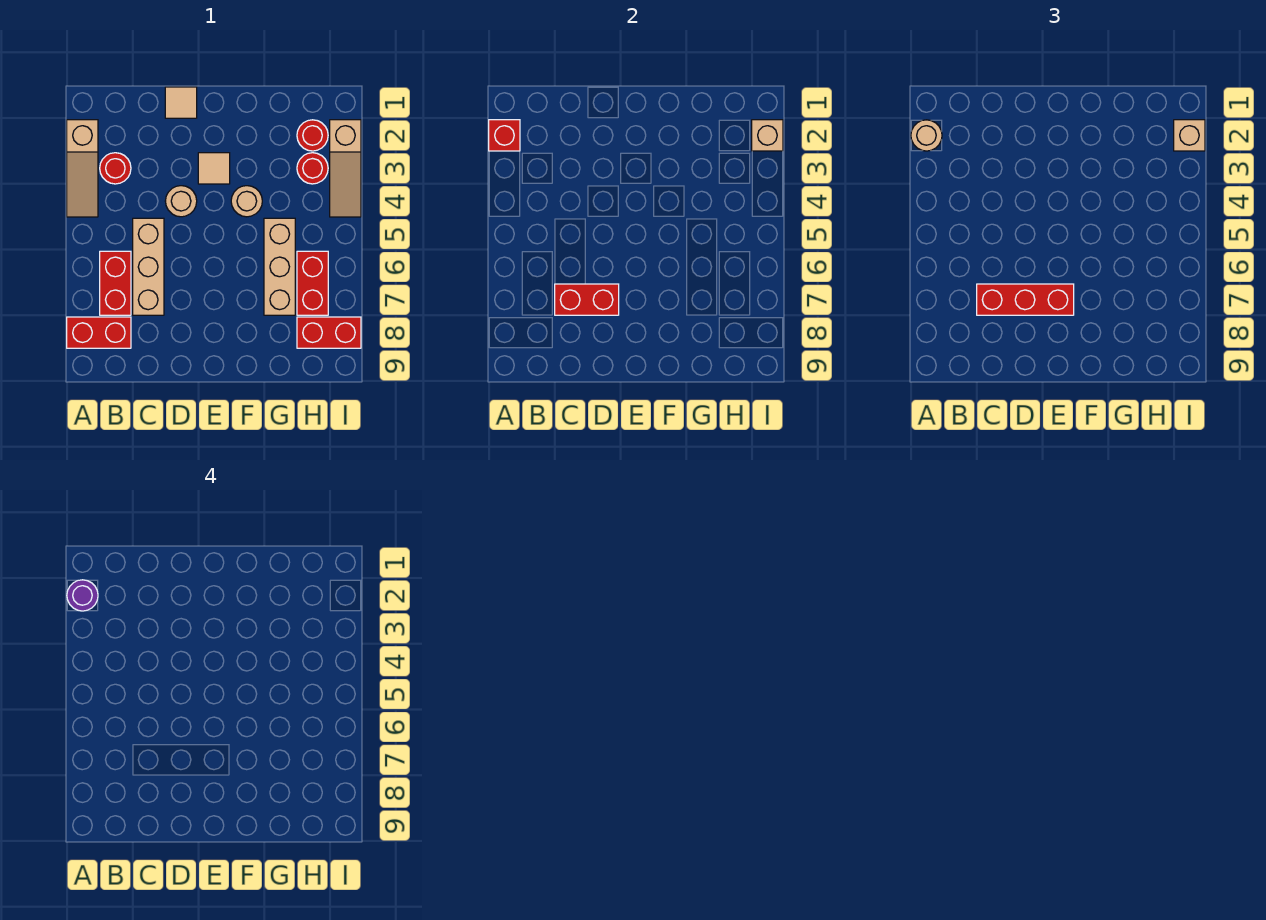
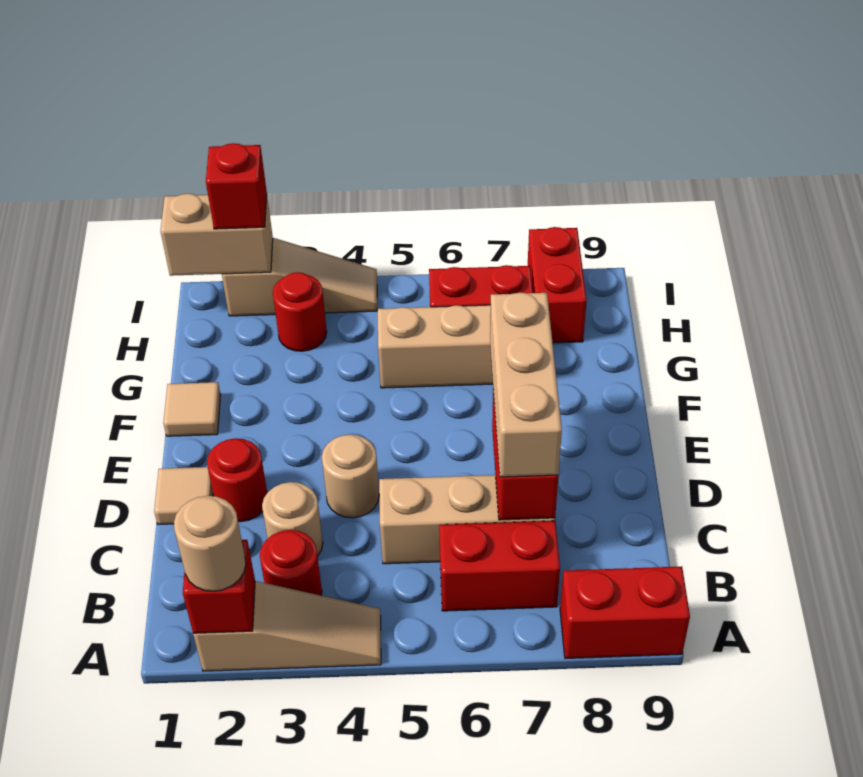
purple 1x1 round brick [67,580,98,611] -> none
red 1x2 brick [67,317,131,348] -> red 1x2 brick turned to [560,566,690,658]
red 1x3 brick [977,284,1074,315] -> tan 1x3 brick [490,293,562,477]
tan 1x1 tile [198,153,230,184] -> tan 1x1 tile moved to [163,382,221,436]
tan 1x1 round brick [231,186,262,217] -> tan 1x1 round brick moved to [262,482,323,556]
red 1x1 round brick [297,120,328,151] -> red 1x1 round brick moved to [207,438,267,522]
tan 1x1 brick [752,120,783,151] -> tan 1x2 brick [161,194,273,276]
tan 1x1 brick [1174,120,1205,151] -> red 1x1 brick [206,143,267,229]

